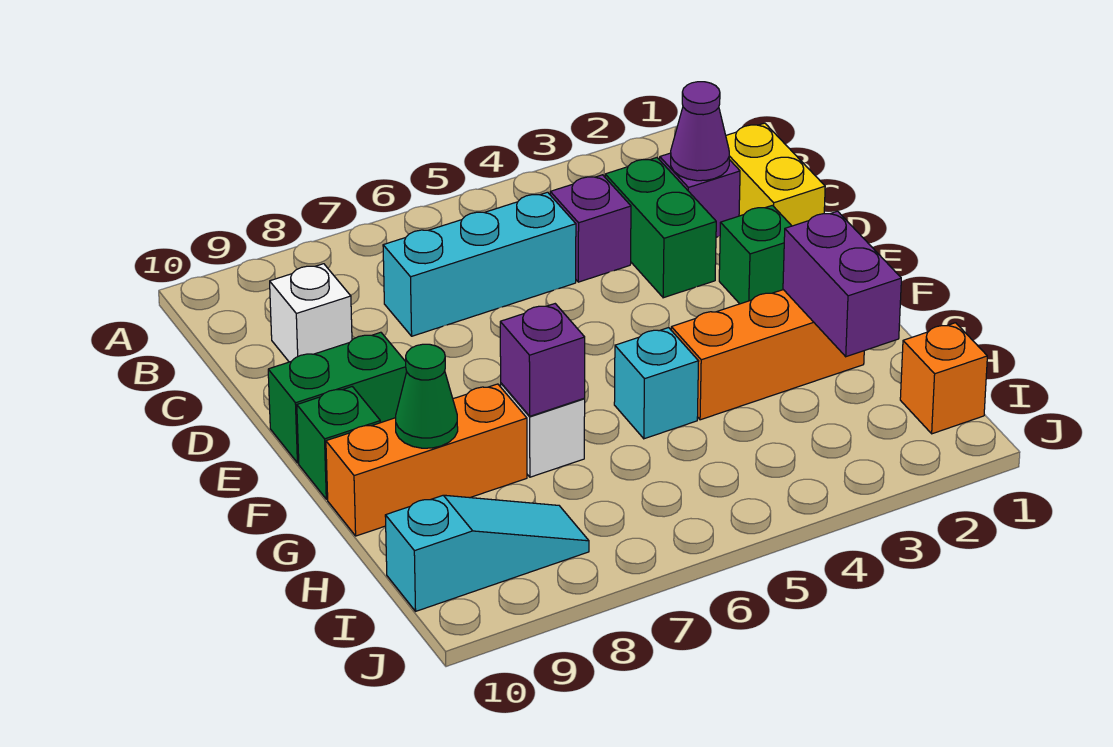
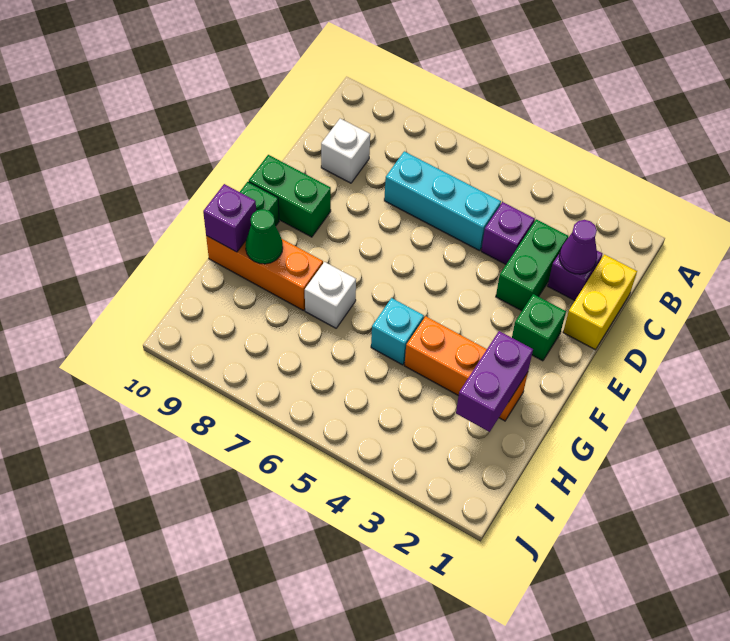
purple 1x1 brick [500,304,585,416] -> purple 1x1 brick moved to [203,184,256,252]
orange 1x1 brick [900,323,987,434] -> none
cyan 1x3 slope [385,495,589,611] -> none

